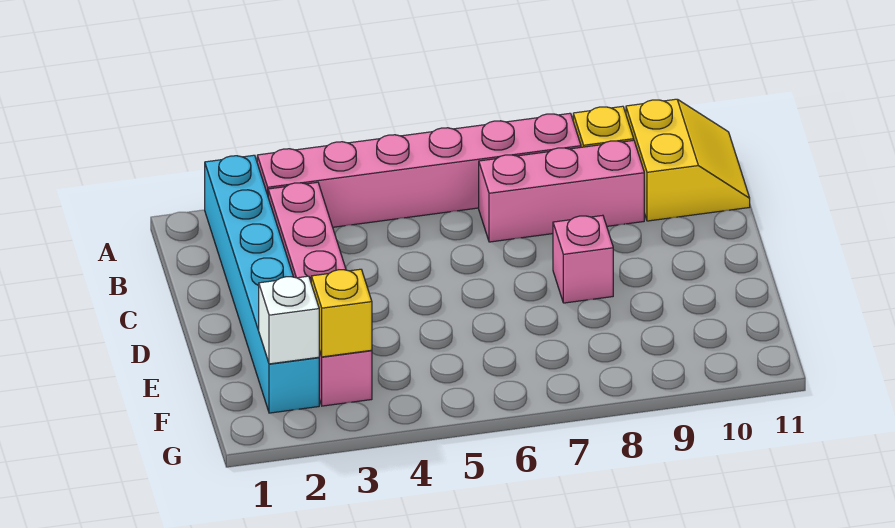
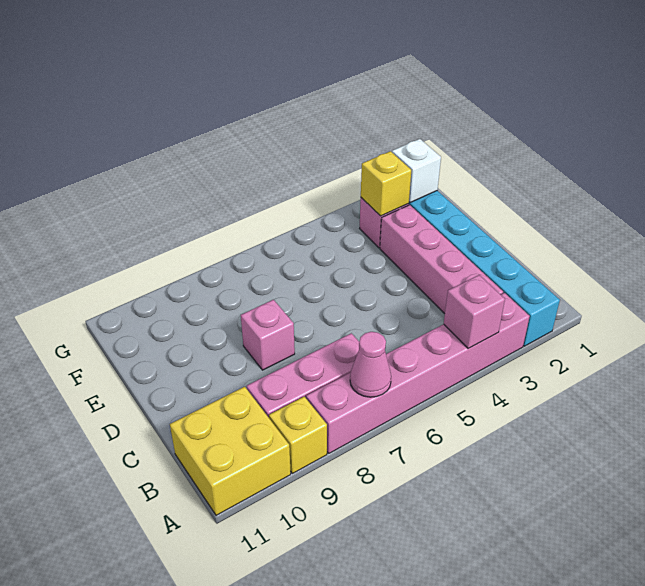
none -> pink 1x1 brick [444,275,505,349]
none -> pink 1x1 cone [350,332,391,397]
yellow 2x2 slope [626,99,750,221] -> yellow 2x2 brick [170,387,291,515]

